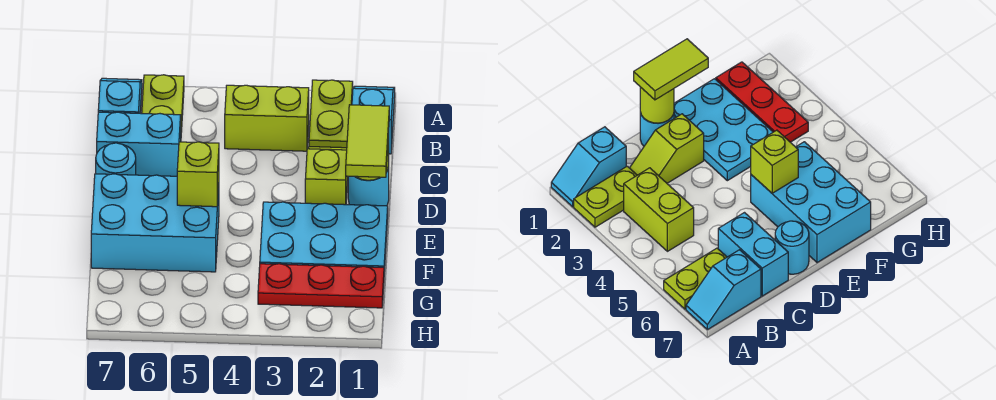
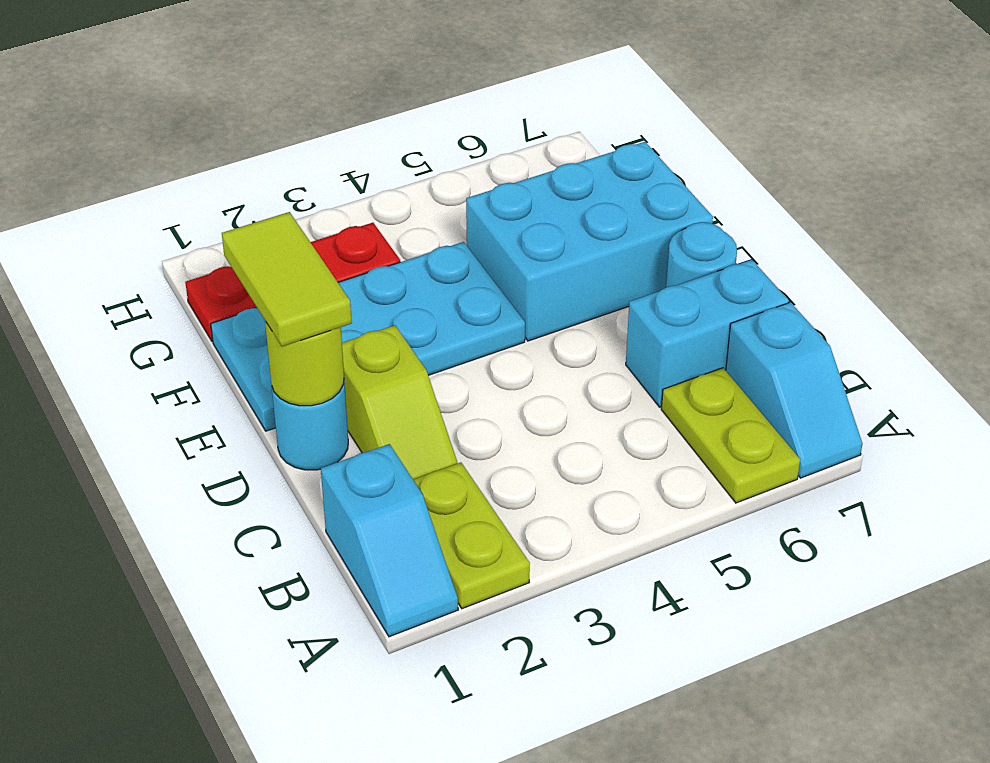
lime 1x2 brick [225,85,309,151] -> none
cyan 2x3 plate [260,202,388,271] -> cyan 2x4 plate [211,242,525,431]
lime 1x1 brick [177,142,219,207] -> none

